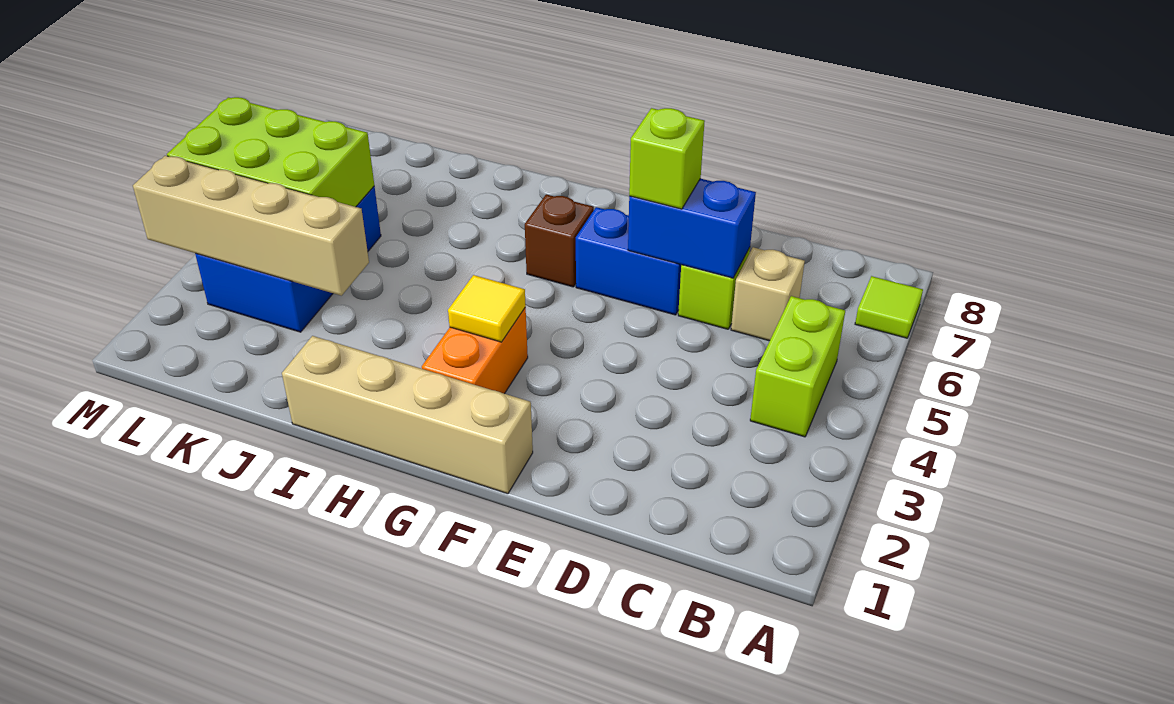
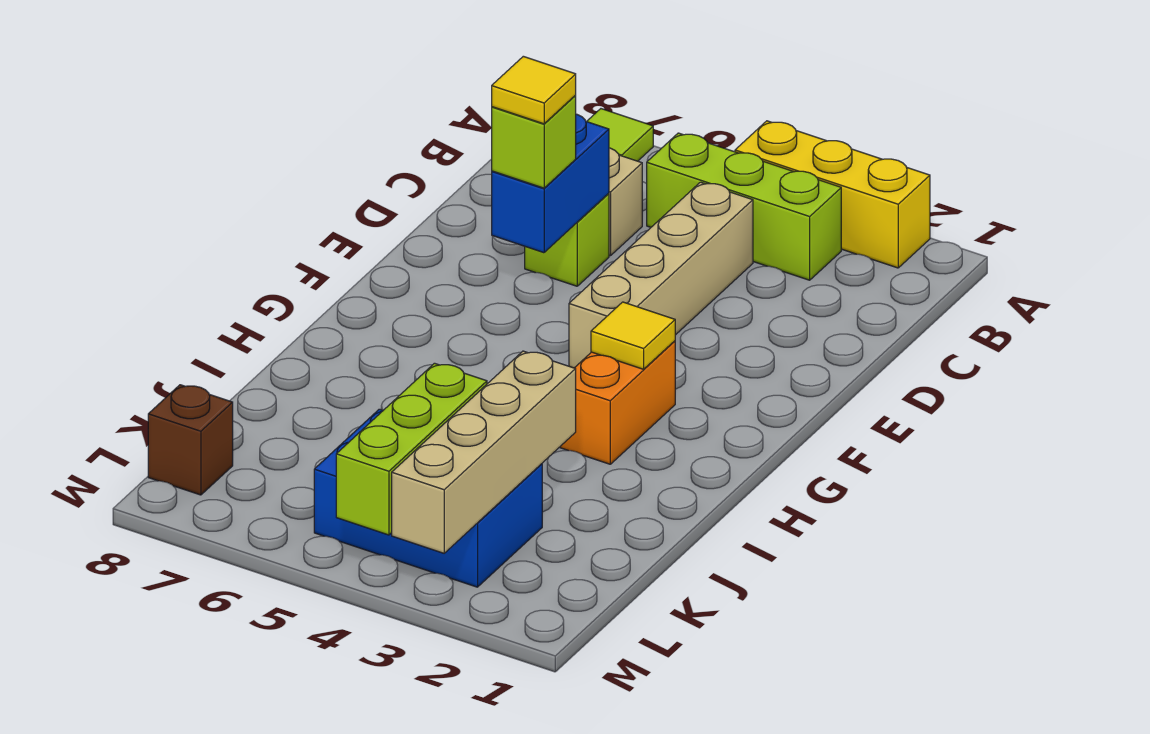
none -> yellow 1x3 brick [735,121,930,268]
lime 1x2 brick [750,296,845,437] -> lime 1x3 brick [647,133,841,280]
blue 1x2 brick [576,207,681,315] -> none
none -> yellow 1x1 tile [492,56,576,124]
tan 1x4 brick [282,336,533,494] -> tan 1x4 brick moved to [569,182,753,368]
orange 1x2 brick [422,307,528,394] -> orange 1x2 brick turned to [560,341,675,464]
brown 1x1 brick [525,194,594,287] -> brown 1x1 brick moved to [148,385,233,495]
lime 2x3 brick [167,97,374,207] -> lime 1x3 brick [336,363,487,535]

